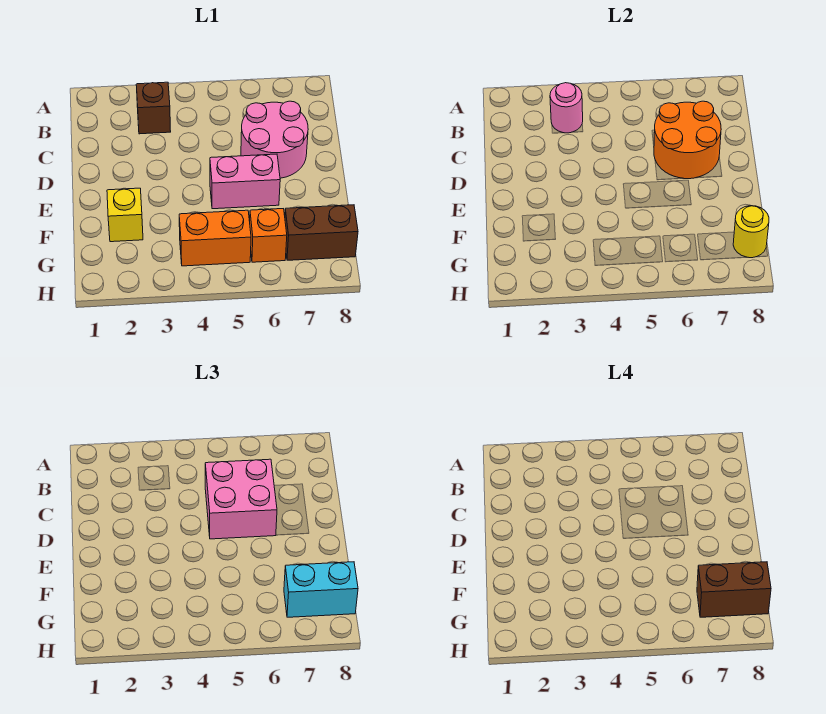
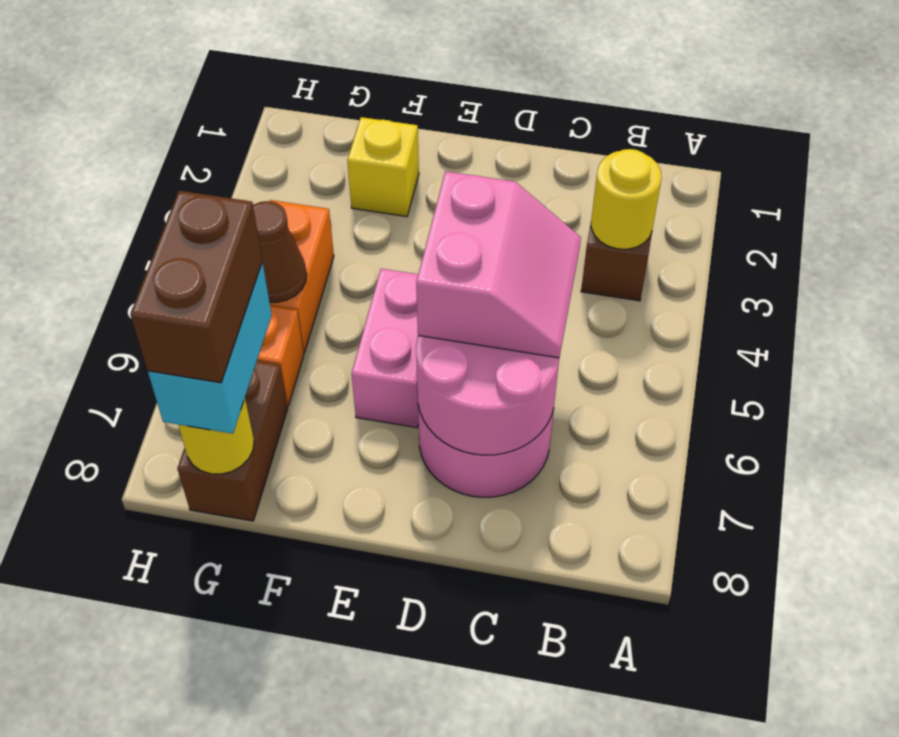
pink 1x1 round brick [550,83,583,133] -> yellow 1x1 round brick [591,149,662,249]
pink 2x2 brick [205,459,277,539] -> pink 2x2 slope [416,171,581,358]
orange 2x2 round brick [654,101,721,179] -> pink 2x2 round brick [416,336,559,455]
none -> brown 1x1 cone [253,201,307,302]

